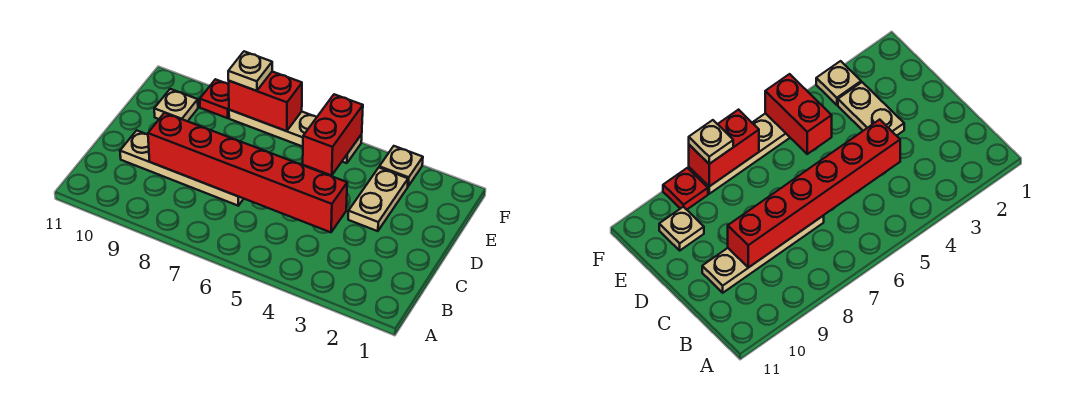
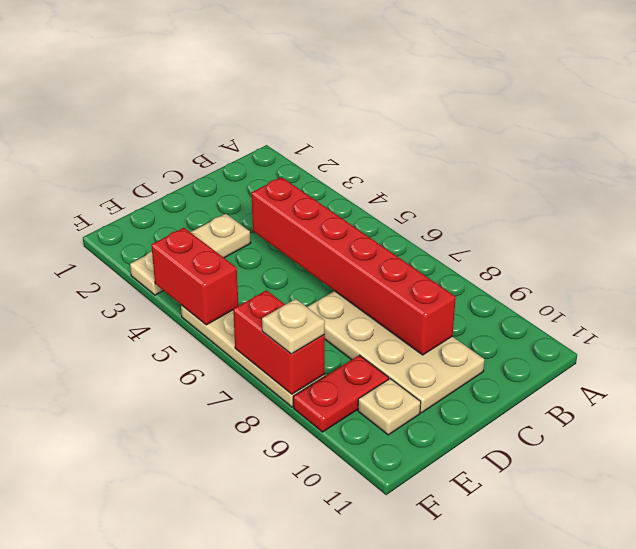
tan 1x4 plate [120,130,244,206] -> tan 2x4 plate [307,291,485,413]
red 1x2 brick [303,94,363,175] -> red 1x2 brick turned to [151,228,238,325]
red 1x1 plate [200,79,229,118] -> red 1x2 plate [293,355,389,432]

